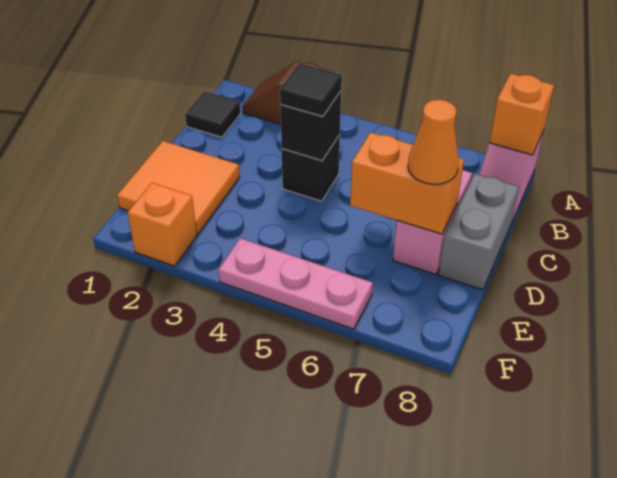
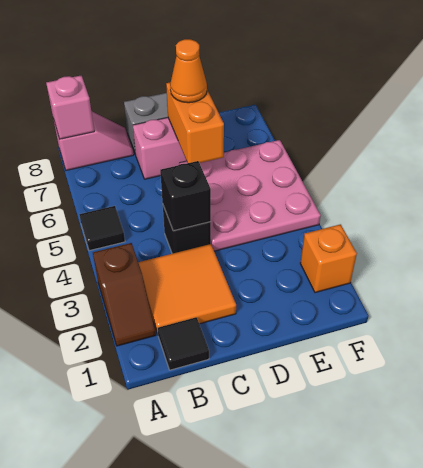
orange 1x1 brick [490,74,554,155] -> pink 1x1 brick [46,75,94,139]
black 1x1 tile [280,64,342,116] -> black 1x1 tile moved to [79,206,125,251]
orange 2x2 tile [117,141,240,234] -> orange 2x2 tile moved to [138,244,236,334]
pink 1x3 plate [219,238,373,329] -> pink 3x3 plate [179,140,321,251]

